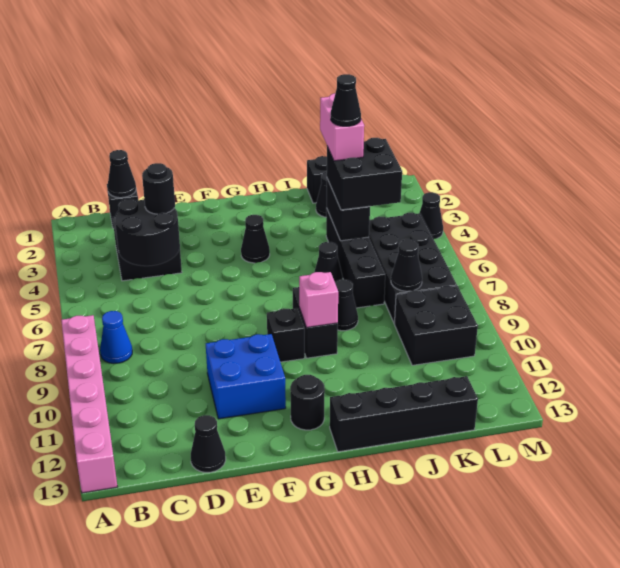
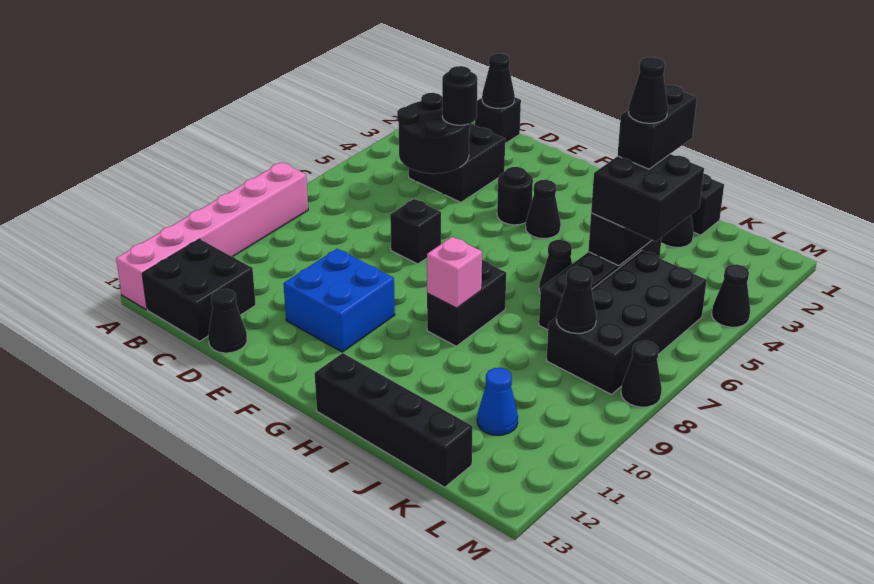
blue 1x1 cone [100,311,132,364] -> blue 1x1 cone moved to [477,368,518,435]
black 1x1 brick [267,308,305,362] -> black 1x1 brick moved to [390,199,441,264]
black 1x1 round brick [290,375,325,430] -> black 1x1 round brick moved to [497,167,533,225]
black 1x1 cone [335,279,358,331] -> black 1x1 cone moved to [621,341,662,407]
pink 1x2 brick [320,93,364,161] -> black 1x2 brick [617,85,697,169]
black 2x2 brick [394,286,478,365] -> black 2x2 brick moved to [142,239,256,341]

